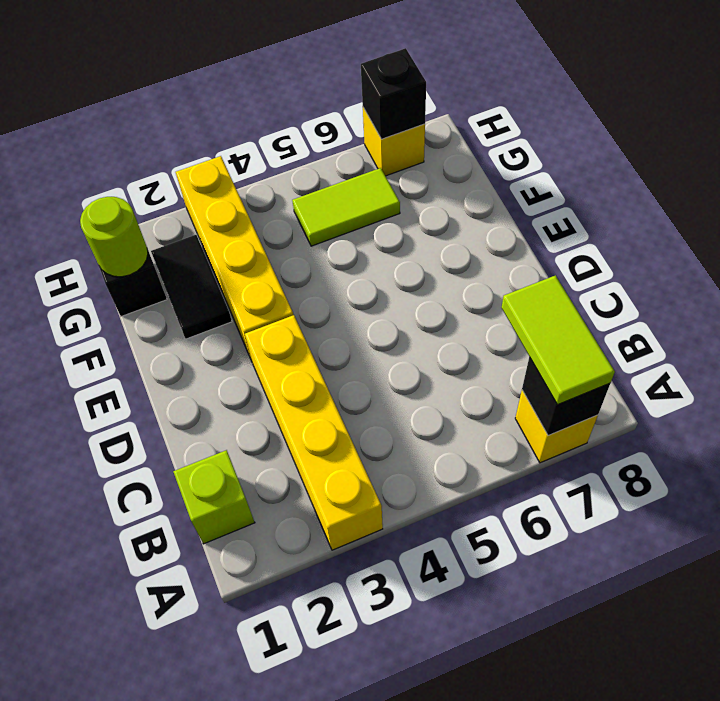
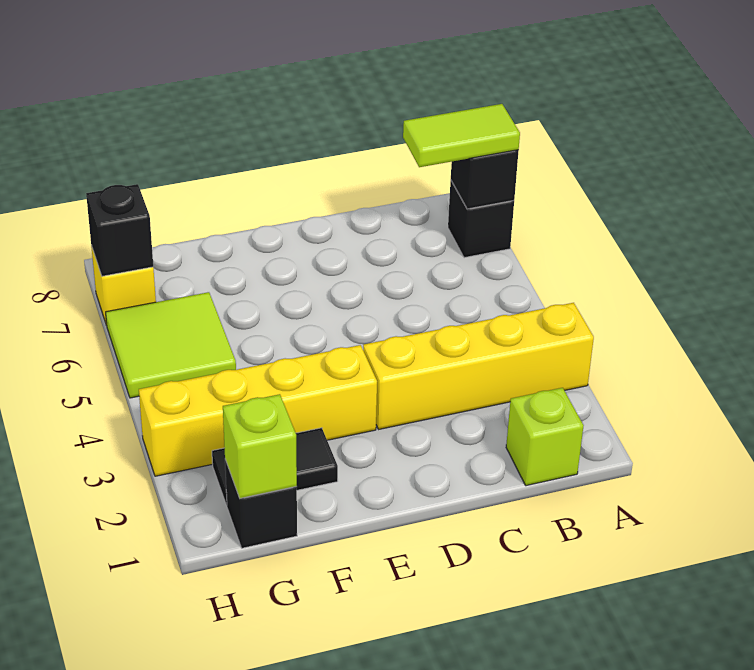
yellow 1x1 brick [515,391,598,463] -> black 1x1 brick [448,181,514,258]
lime 1x1 round brick [80,197,148,277] -> lime 1x1 brick [223,394,297,498]
lime 1x2 tile [292,168,400,246] -> lime 2x2 tile [106,292,236,398]

